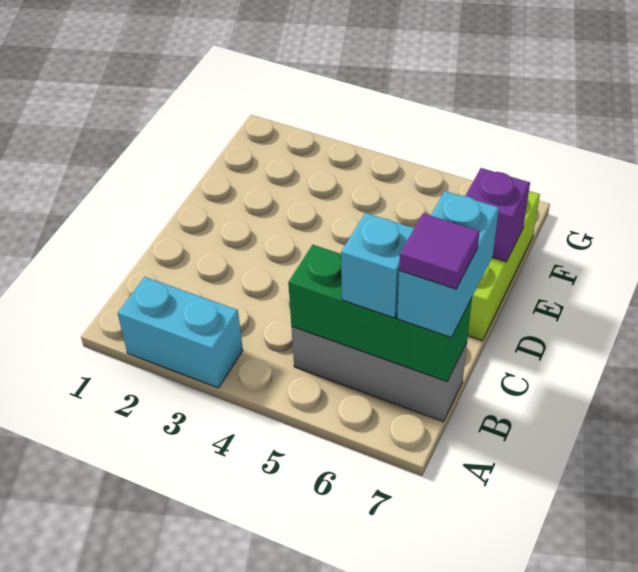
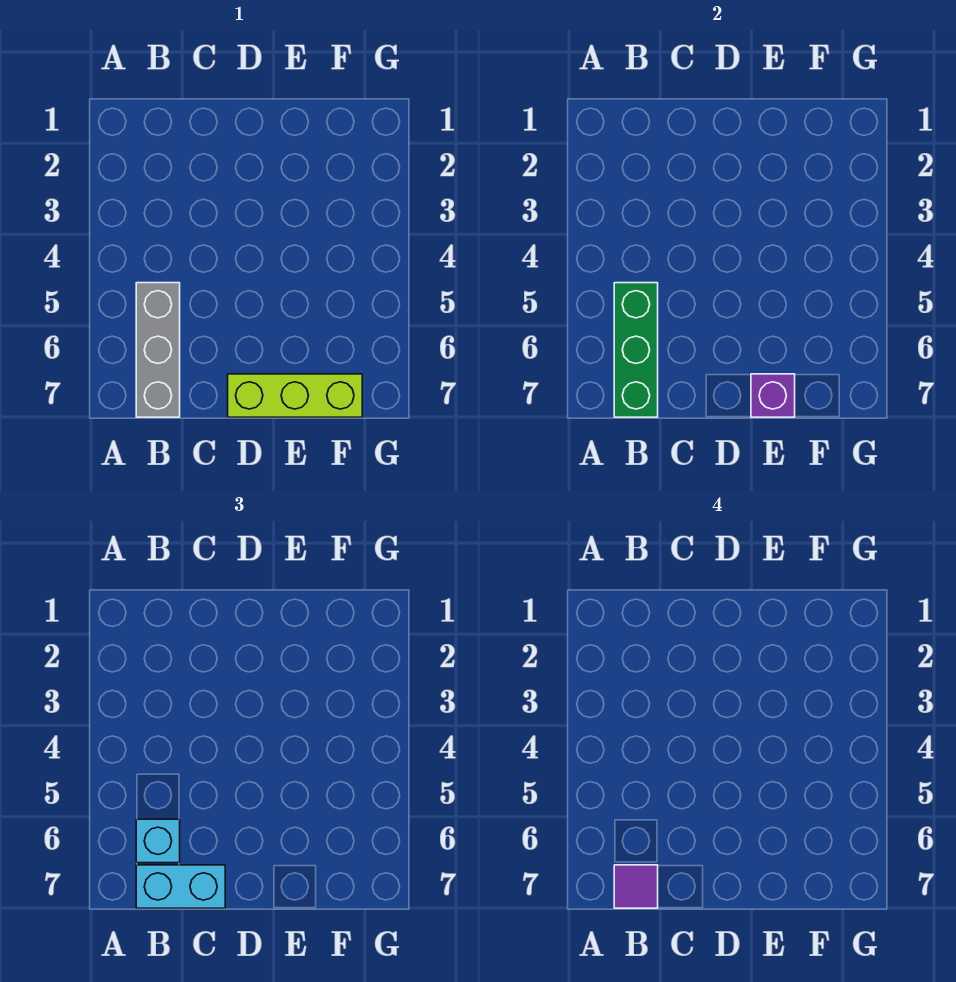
cyan 1x2 brick [118,277,243,388] -> none

